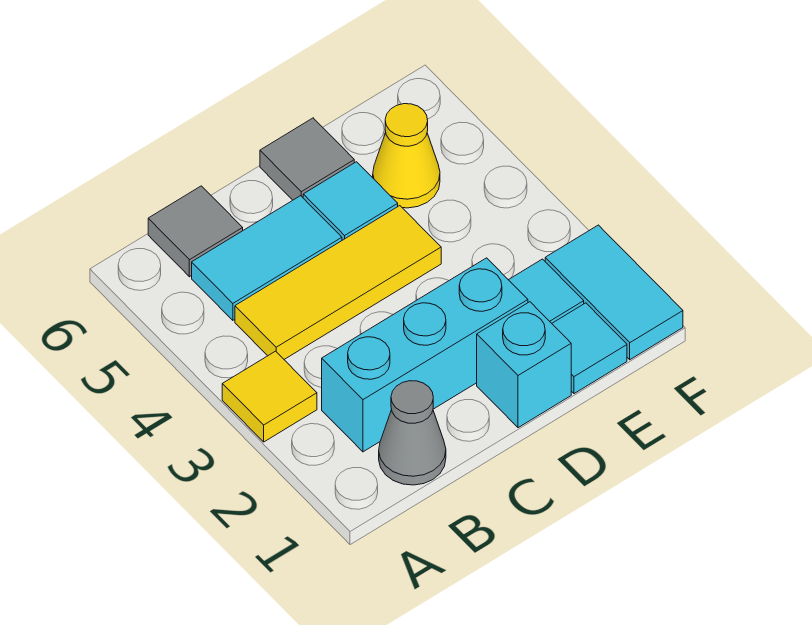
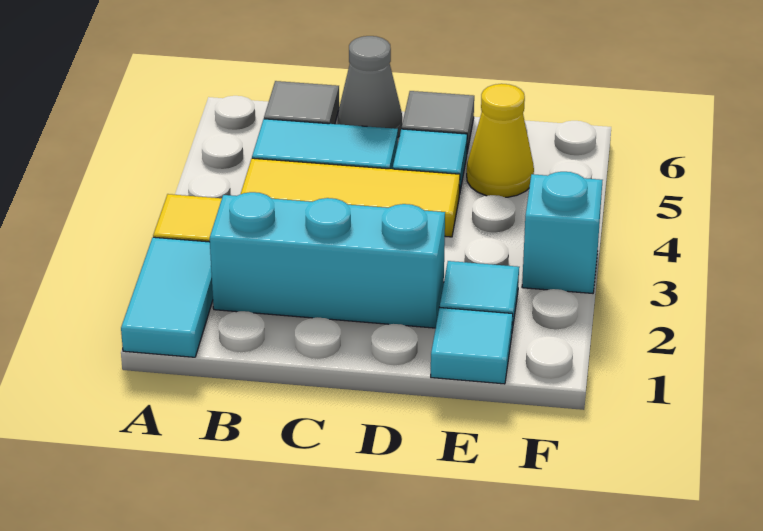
grey 1x1 cone [379,381,446,485] -> grey 1x1 cone moved to [338,36,402,137]
cyan 1x1 brick [477,302,571,428] -> cyan 1x1 brick moved to [522,172,602,293]
cyan 1x2 tile [545,225,683,360] -> cyan 1x2 tile moved to [121,237,213,357]

